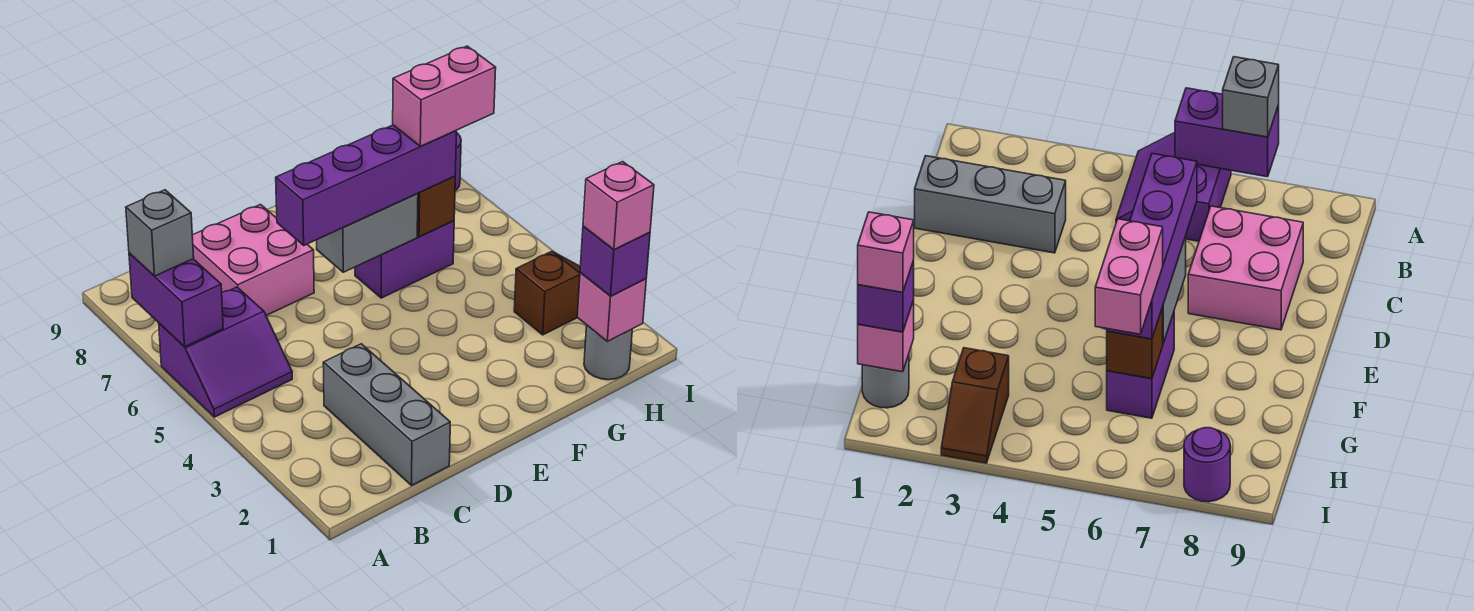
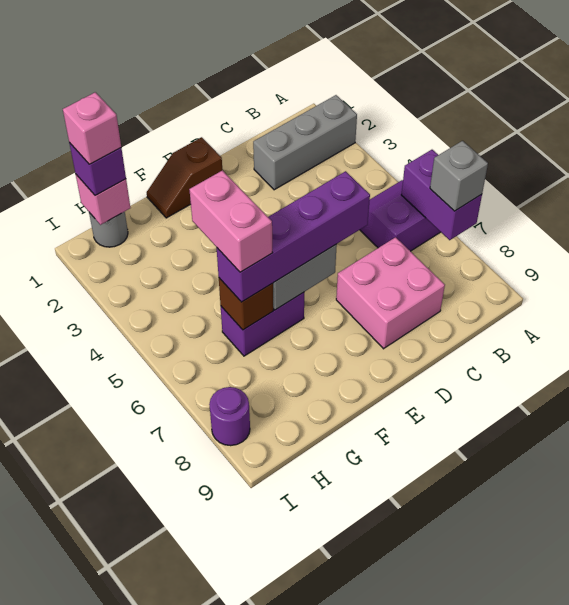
grey 1x3 brick [323,344,450,485] -> grey 1x3 brick turned to [253,95,357,190]
pink 1x2 brick [393,46,496,146] -> pink 1x2 brick turned to [189,170,272,272]
brown 1x2 slope [514,251,580,335] -> brown 1x2 slope moved to [147,137,222,218]

